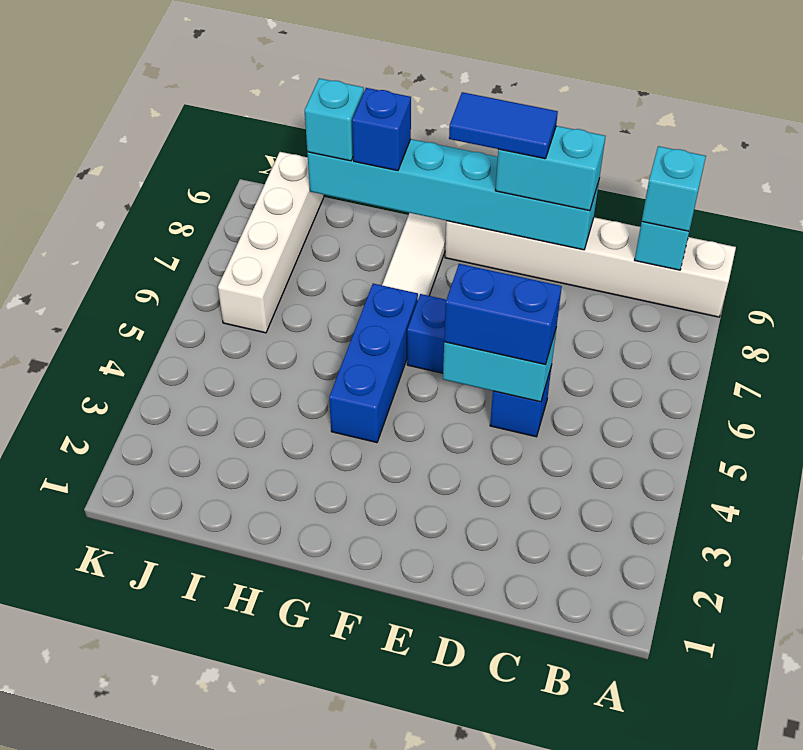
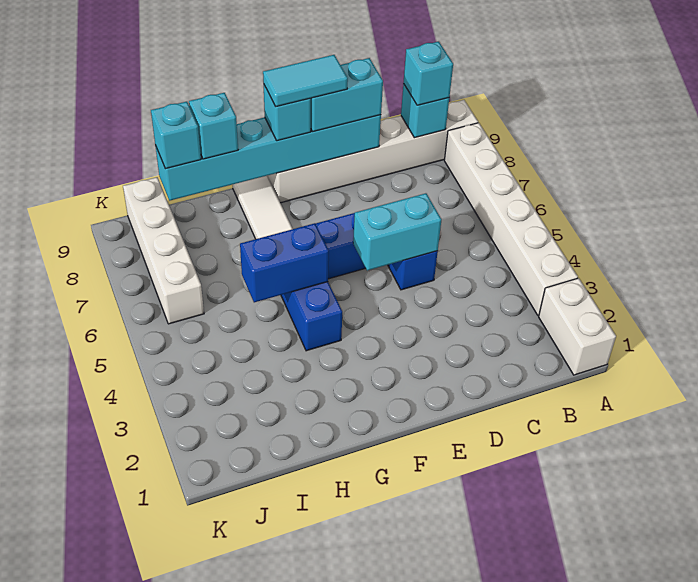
none -> white 1x2 brick [539,278,616,375]
none -> white 1x6 brick [444,123,578,315]
blue 1x2 brick [444,264,562,365] -> blue 1x2 brick moved to [240,223,329,302]
blue 1x2 tile [449,92,558,159] -> cyan 1x2 tile [263,55,348,106]
none -> cyan 1x1 brick [264,85,311,141]
blue 1x1 brick [352,88,411,171] -> cyan 1x1 brick [189,93,238,159]

